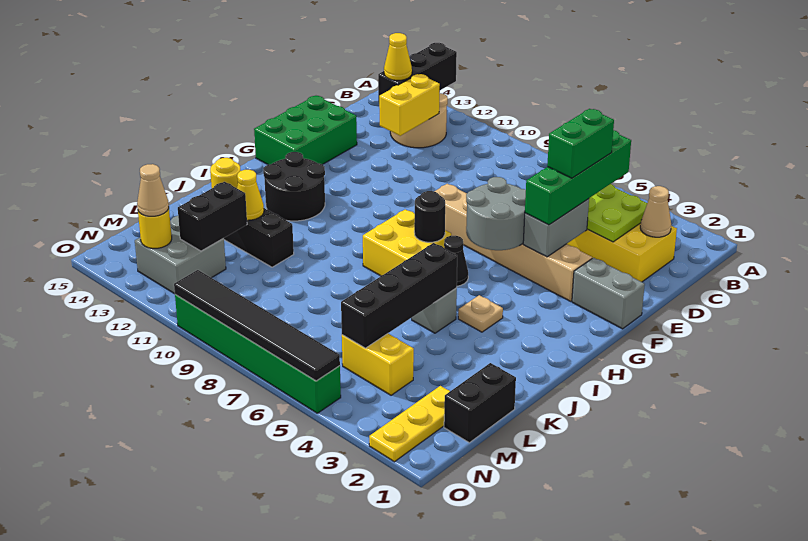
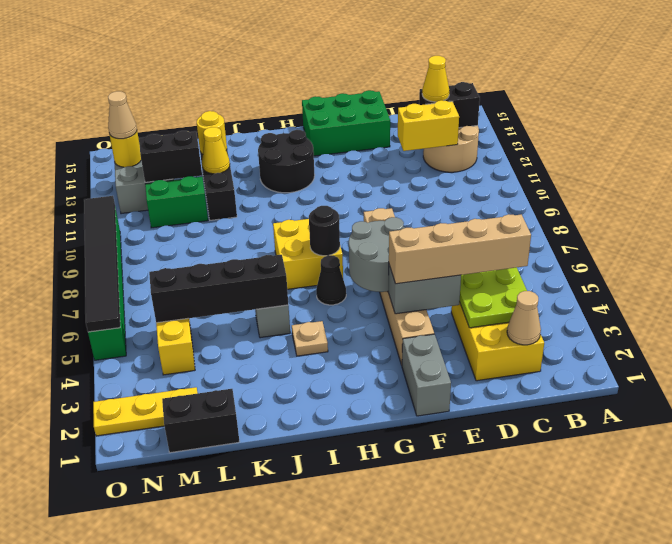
black 1x3 brick [378,43,457,102] -> black 1x2 brick [419,82,480,128]
green 1x4 brick [525,130,631,225] -> tan 1x4 brick [389,214,531,284]
green 1x2 brick [547,109,614,178] -> green 1x2 brick moved to [145,176,208,228]

